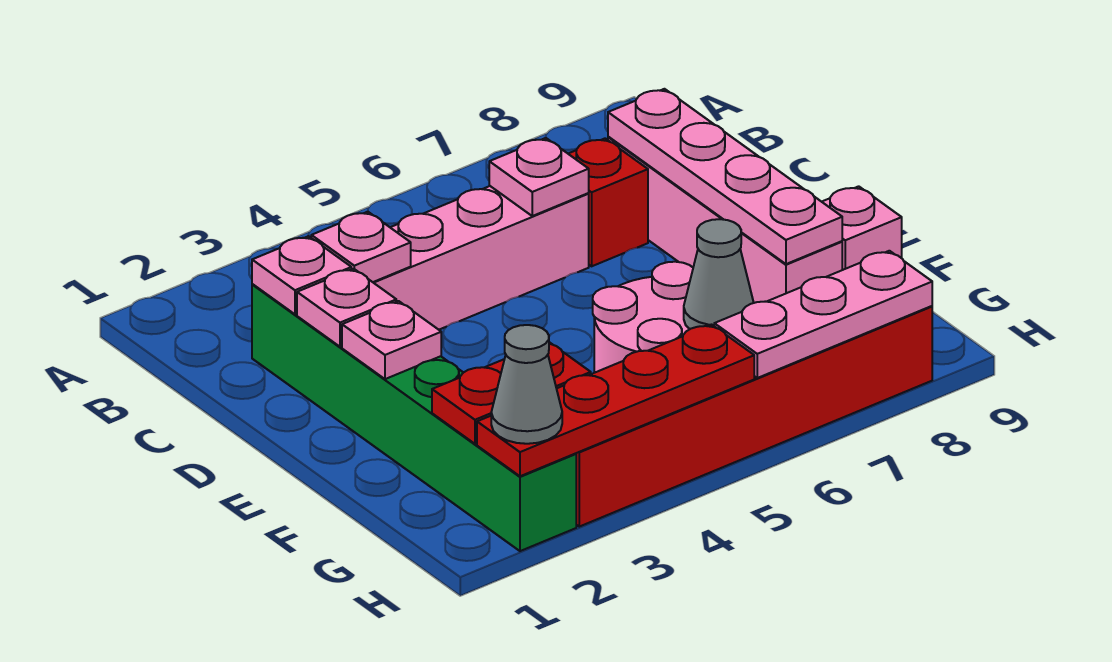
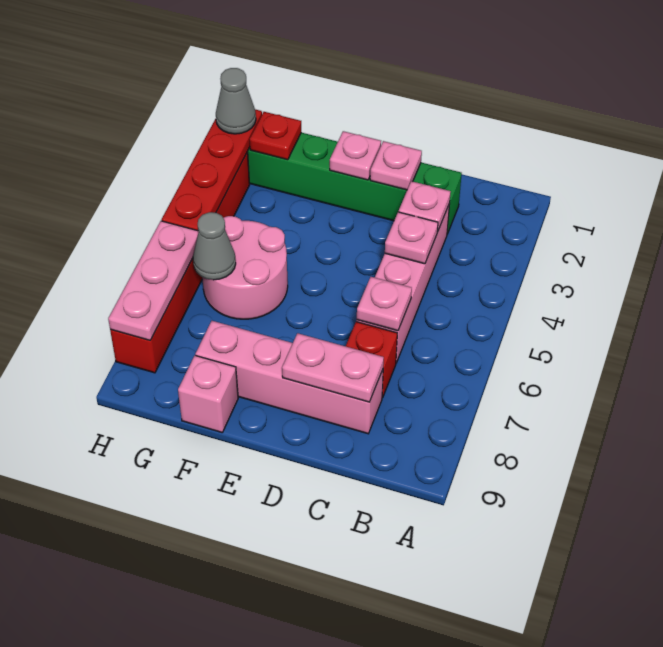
pink 1x1 plate [252,236,351,314] -> pink 1x1 plate moved to [385,212,438,264]
pink 1x4 plate [608,89,842,264] -> pink 1x2 plate [282,333,384,402]
red 1x2 plate [432,342,591,444] -> red 1x1 plate [250,112,301,160]

